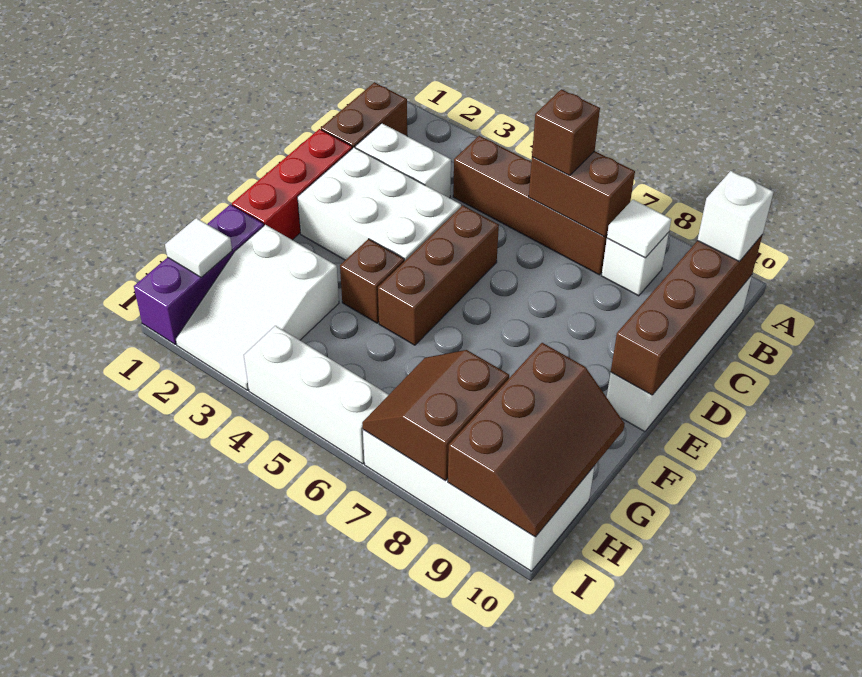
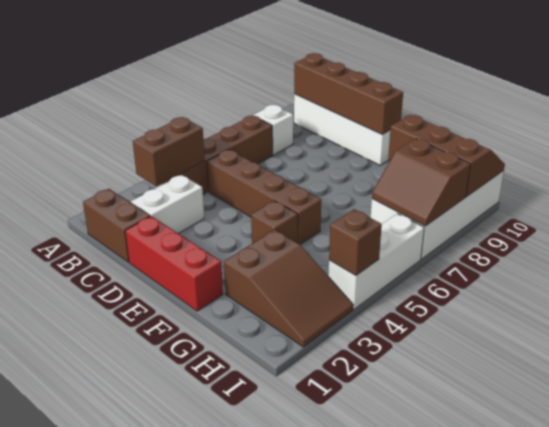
brown 1x2 brick [529,151,635,237] -> brown 1x2 brick moved to [133,117,205,186]
brown 1x1 brick [532,89,600,176] -> brown 1x1 brick moved to [329,209,382,276]
white 1x1 tile [607,200,671,258] -> none
white 1x1 brick [698,171,774,261] -> none
white 2x3 brick [297,148,461,261] -> none
brown 1x3 brick [378,205,499,345] -> brown 1x4 brick [207,149,321,244]
purple 1x3 brick [134,204,264,344] -> none
white 2x3 slope [176,225,339,390] -> brown 2x3 slope [224,230,353,347]
white 1x1 tile [165,218,232,277] -> none

